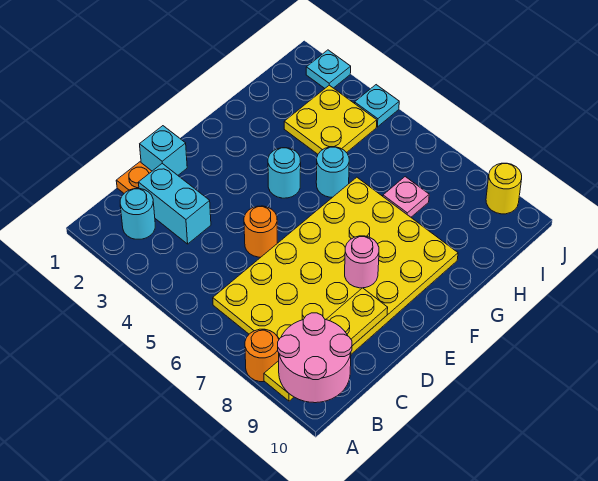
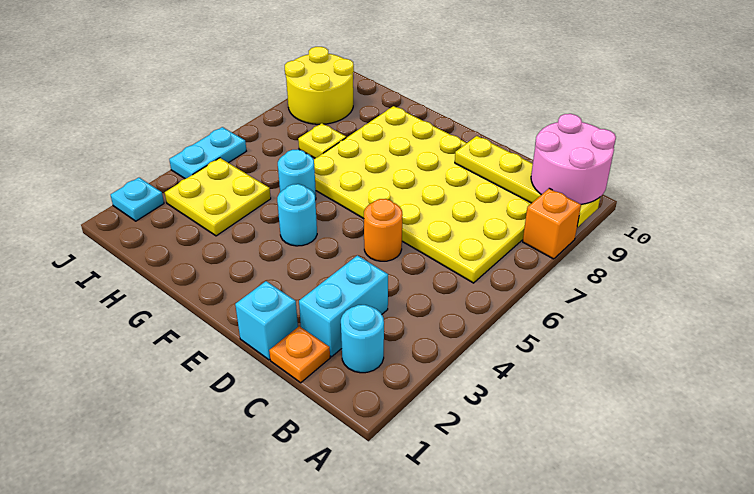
orange 1x1 round brick [245,329,279,382] -> orange 1x1 brick [523,188,581,259]
pink 1x1 round brick [345,236,379,288] -> none
pink 1x1 plate [383,177,429,217] -> yellow 1x1 plate [298,123,346,158]
cyan 1x1 plate [355,85,399,127] -> cyan 1x2 plate [169,127,246,179]
yellow 1x1 round brick [486,163,522,214] -> yellow 2x2 round brick [285,47,354,124]

